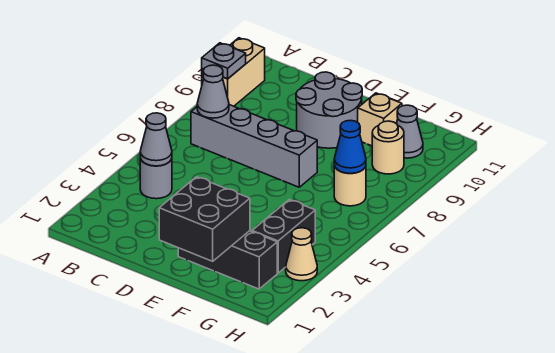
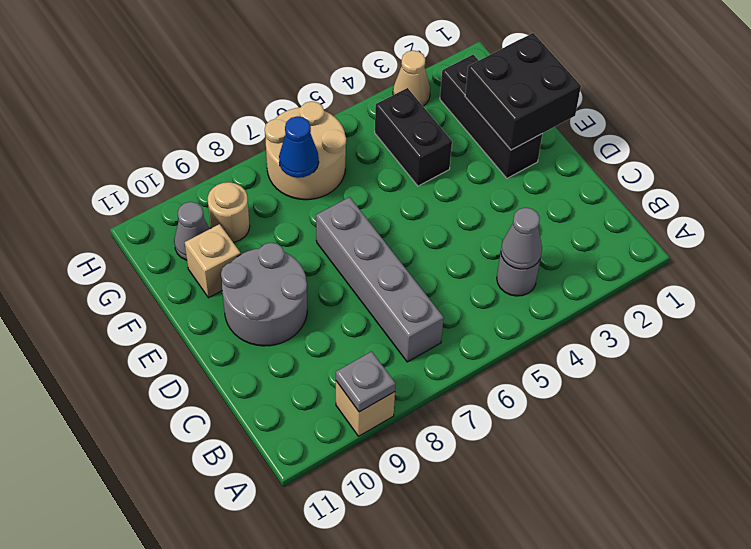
tan 1x2 brick [202,38,265,106] -> tan 1x1 brick [336,381,395,436]
grey 1x1 cone [197,65,229,118] -> none
black 1x2 brick [252,200,315,273] -> black 1x2 brick turned to [375,88,452,186]
tan 1x1 round brick [334,166,366,206] -> tan 2x2 round brick [265,101,346,200]

